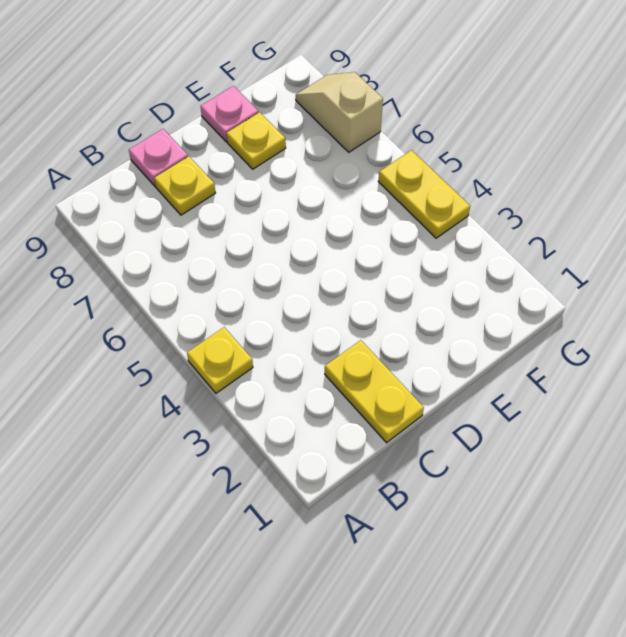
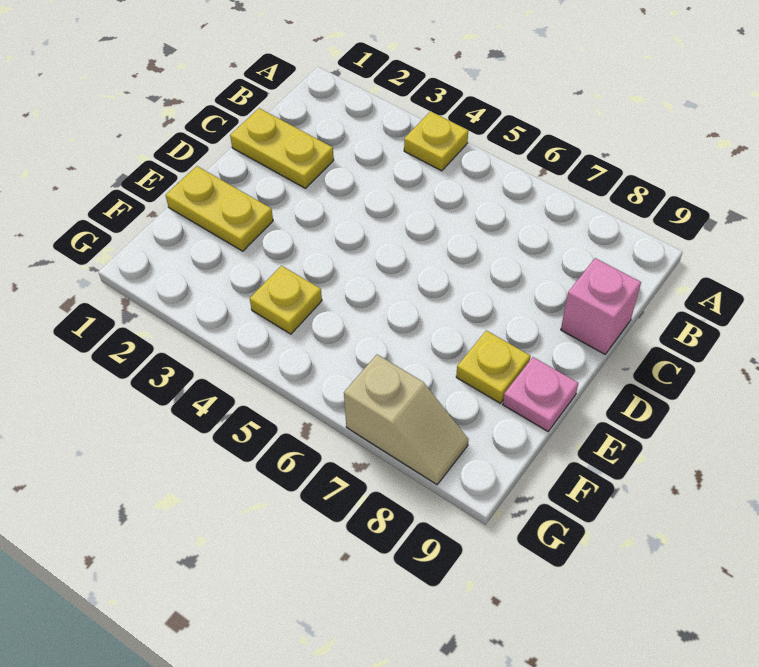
yellow 1x1 plate [154,156,215,215] -> yellow 1x1 plate moved to [250,266,322,334]
pink 1x1 plate [129,129,188,186] -> pink 1x1 brick [561,258,641,354]
yellow 1x2 plate [378,150,470,238] -> yellow 1x2 plate moved to [166,166,273,251]

